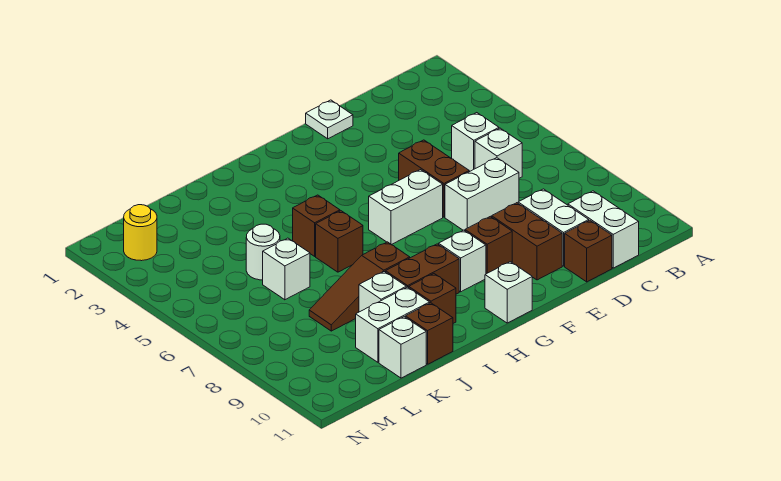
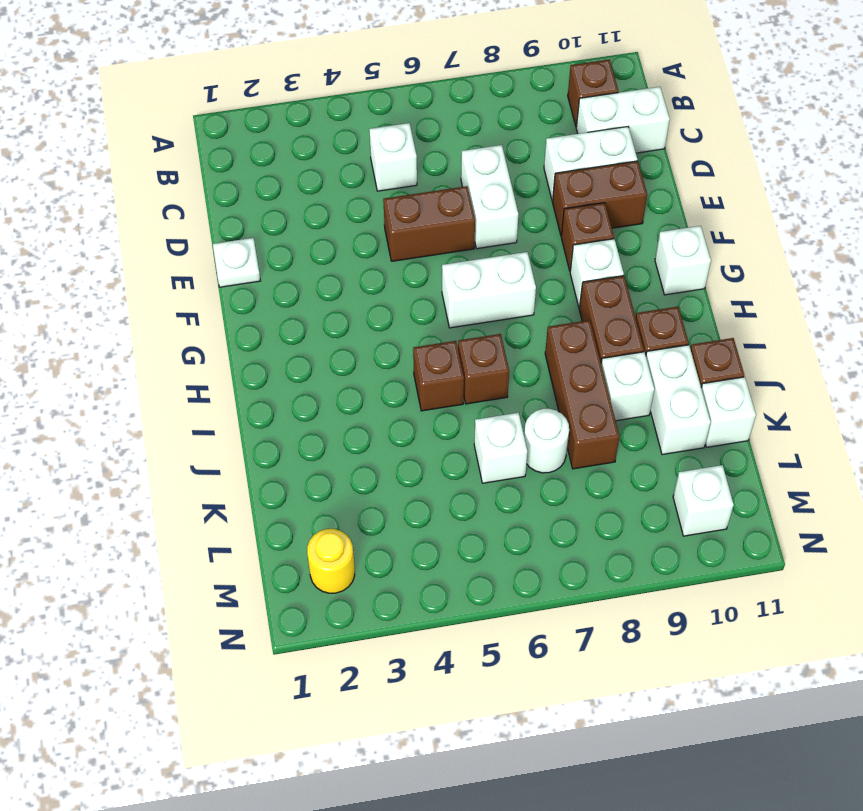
white 1x1 brick [475,128,522,178] -> white 1x1 brick moved to [673,465,734,536]
brown 1x1 brick [565,220,612,282] -> brown 1x1 brick moved to [568,60,618,127]
white 1x2 brick [369,170,443,245] -> white 1x2 brick turned to [442,252,536,328]
brown 1x3 slope [309,242,410,331] -> brown 1x3 brick [545,320,619,469]
white 1x1 round brick [246,224,280,280] -> white 1x1 round brick moved to [524,409,569,473]

